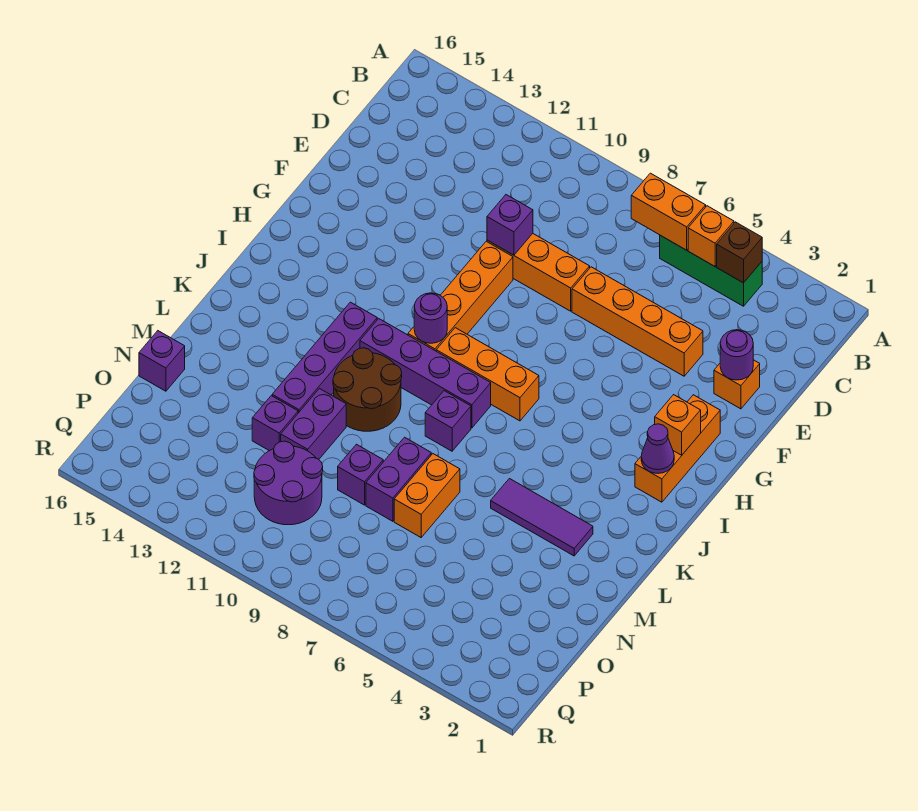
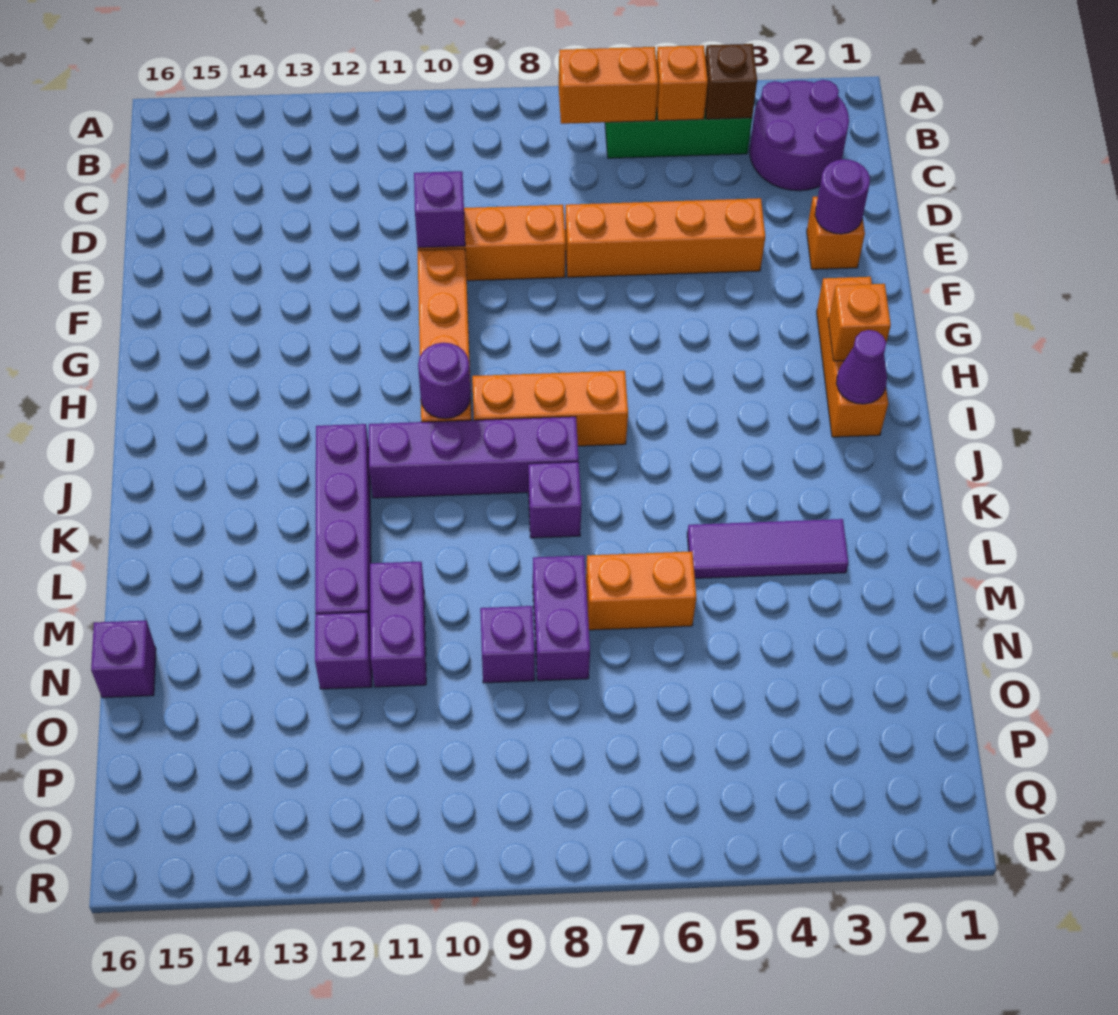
brown 2x2 round brick [333,348,402,431] -> none
orange 1x2 brick [394,454,460,537] -> orange 1x2 brick turned to [586,551,696,630]
purple 2x2 round brick [254,441,323,525] -> purple 2x2 round brick moved to [750,80,849,191]

